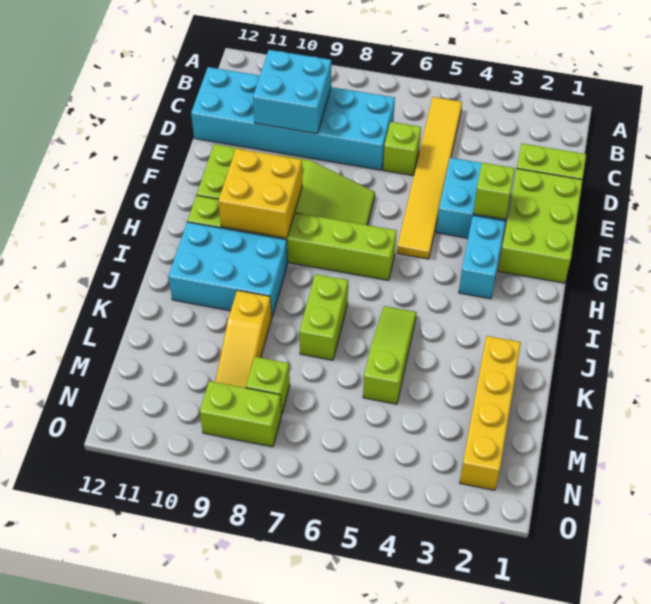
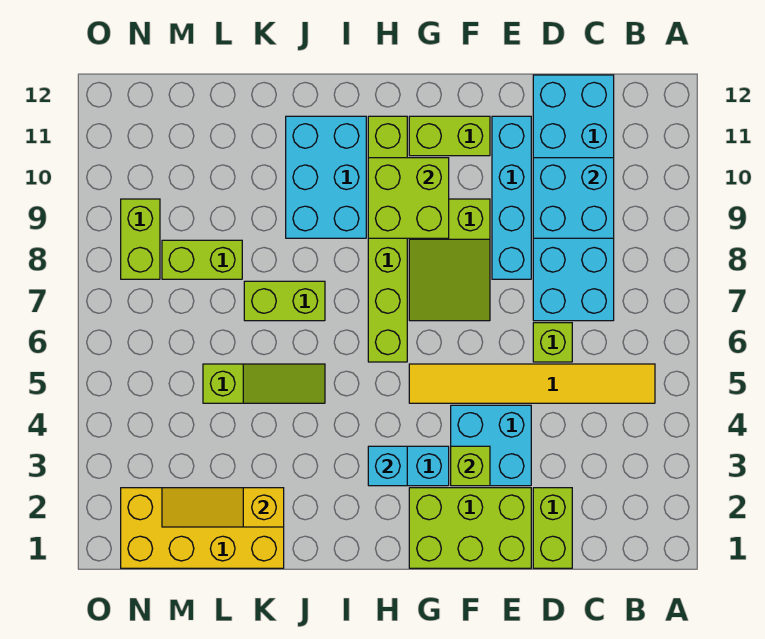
none -> cyan 1x4 brick [492,116,531,279]
yellow 2x2 brick [218,149,302,238] -> lime 2x2 brick [368,158,449,238]
none -> cyan 1x1 brick [368,446,407,486]
yellow 1x4 brick [459,336,521,490] -> yellow 2x4 brick [121,488,284,568]
yellow 1x3 slope [215,290,272,388] -> yellow 1x3 slope moved to [162,488,284,527]
lime 1x1 brick [246,357,290,415] -> lime 1x2 brick [162,240,242,279]

